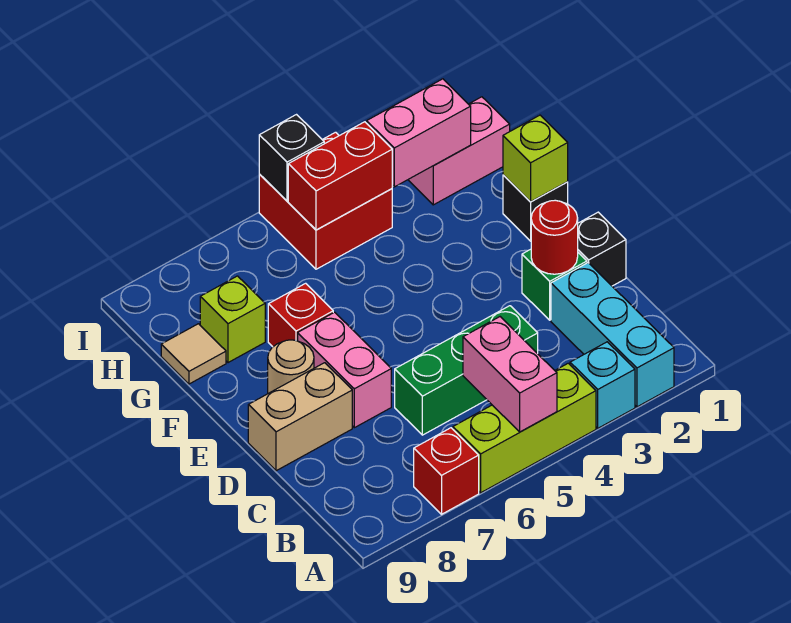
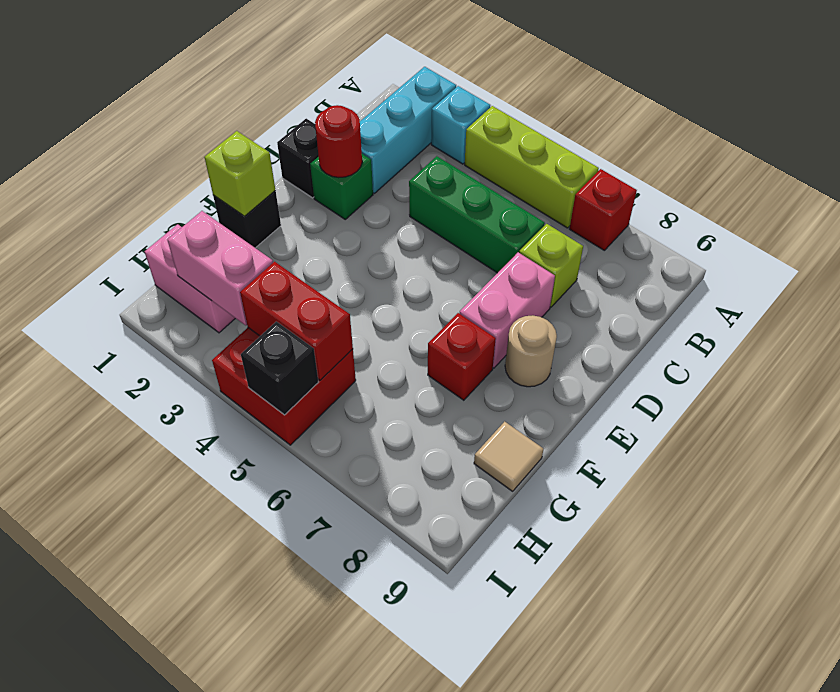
pink 1x2 brick [463,317,557,432] -> none
tan 1x2 brick [248,363,352,471] -> none
lime 1x1 brick [200,276,265,363] -> lime 1x1 brick moved to [519,224,583,307]

